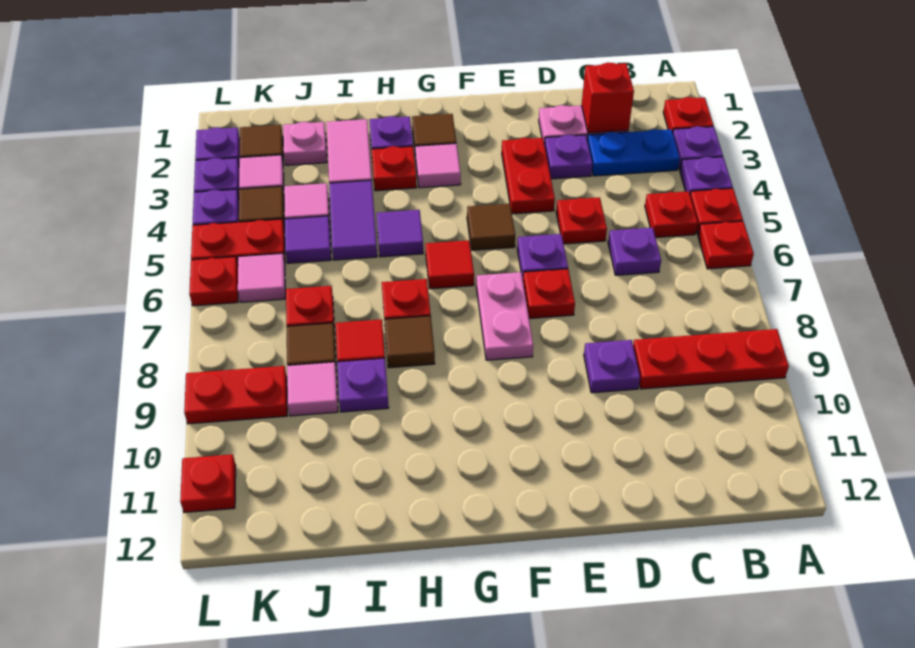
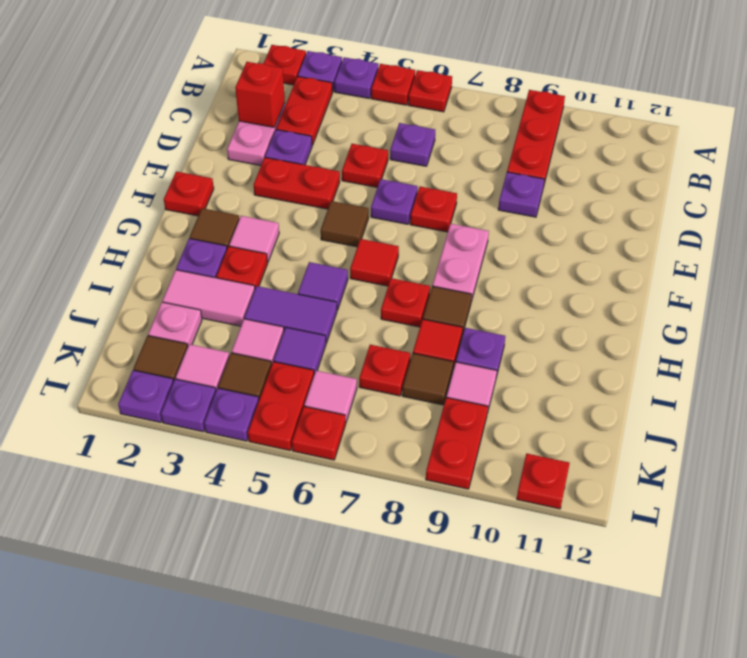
blue 1x2 plate [587,129,680,176] -> red 1x2 plate [276,76,333,145]
red 1x1 plate [645,191,698,237] -> red 1x1 plate moved to [164,172,214,216]
pink 1x2 plate [476,272,533,360] -> pink 1x2 plate turned to [432,224,489,302]

